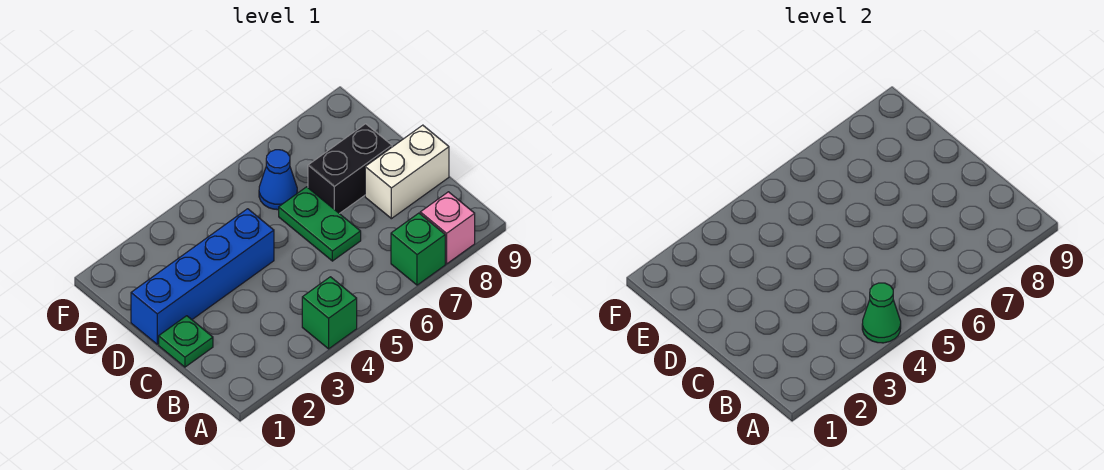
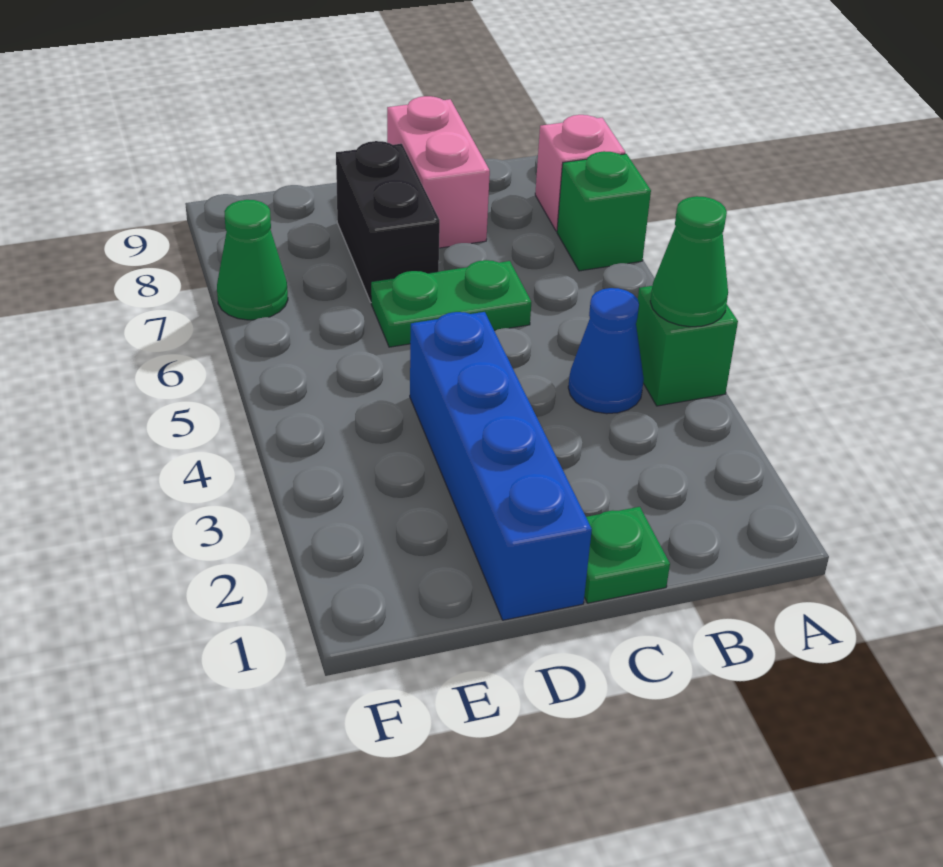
white 1x2 brick [365,125,449,219] -> pink 1x2 brick [387,96,490,248]
blue 1x1 cone [259,150,297,210] -> blue 1x1 cone moved to [568,288,644,414]
none -> green 1x1 cone [217,200,288,320]

